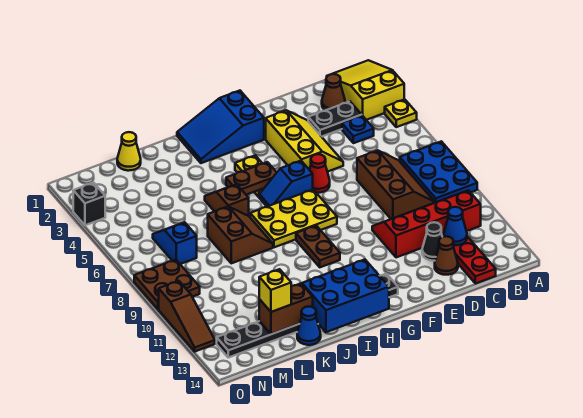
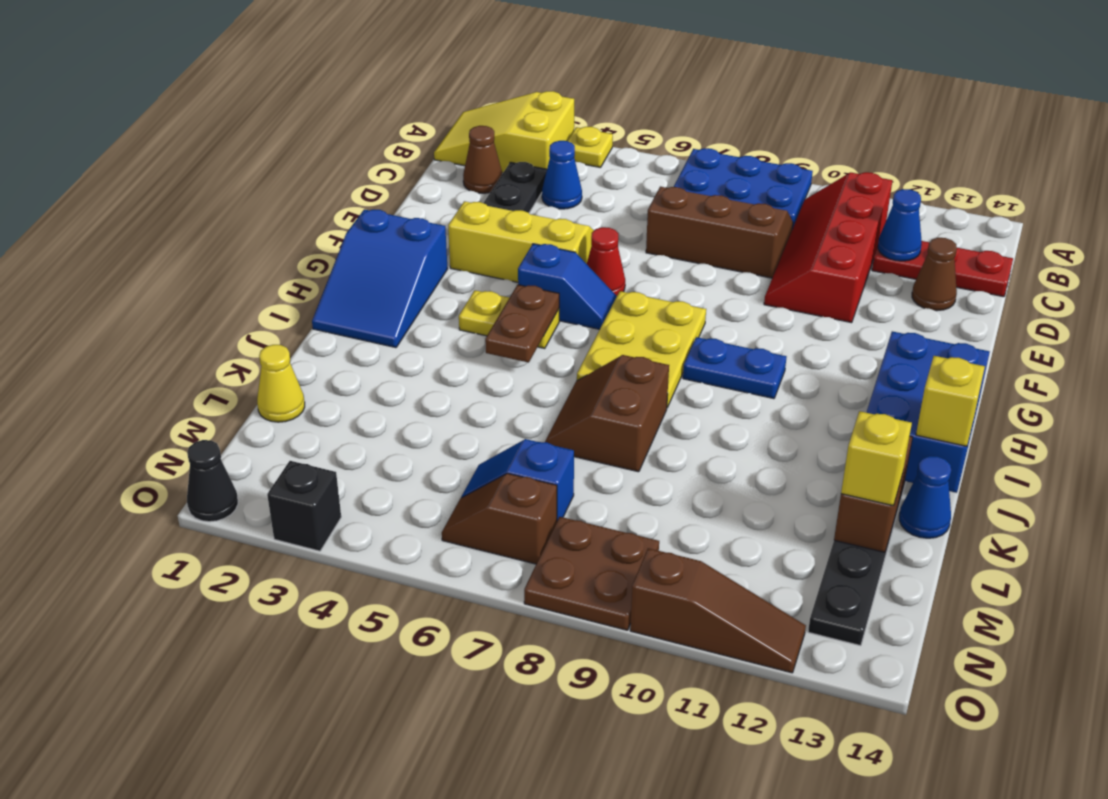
blue 1x1 plate [342,115,374,143] -> blue 1x1 cone [542,141,582,209]
black 1x1 cone [422,222,442,261] -> black 1x1 cone moved to [187,440,238,522]
blue 1x2 slope [259,161,313,207] -> blue 1x2 slope turned to [518,244,617,329]
brown 1x2 plate [296,226,340,267] -> blue 1x2 plate [683,337,787,399]
brown 1x2 slope [205,184,249,216] -> brown 1x2 slope moved to [442,473,557,564]
brown 2x2 slope [208,206,273,263] -> brown 2x2 slope turned to [545,355,669,472]
none -> yellow 1x1 brick [916,356,985,446]

